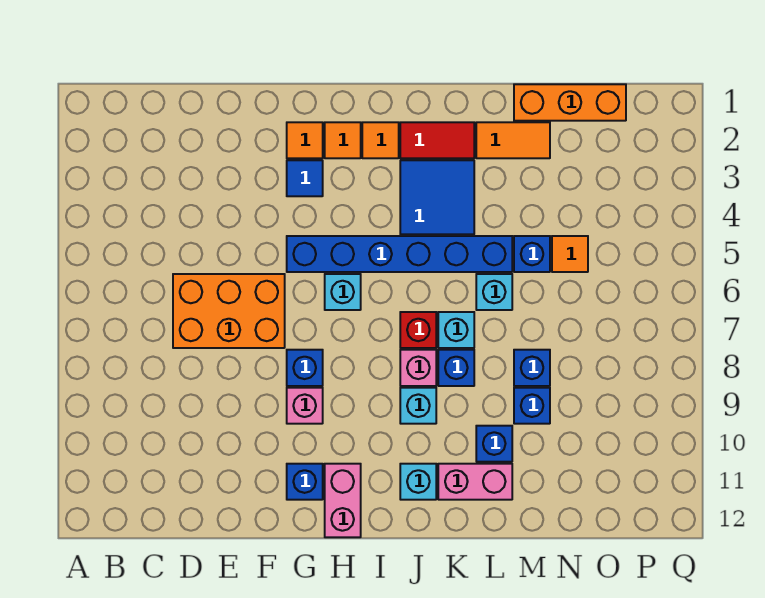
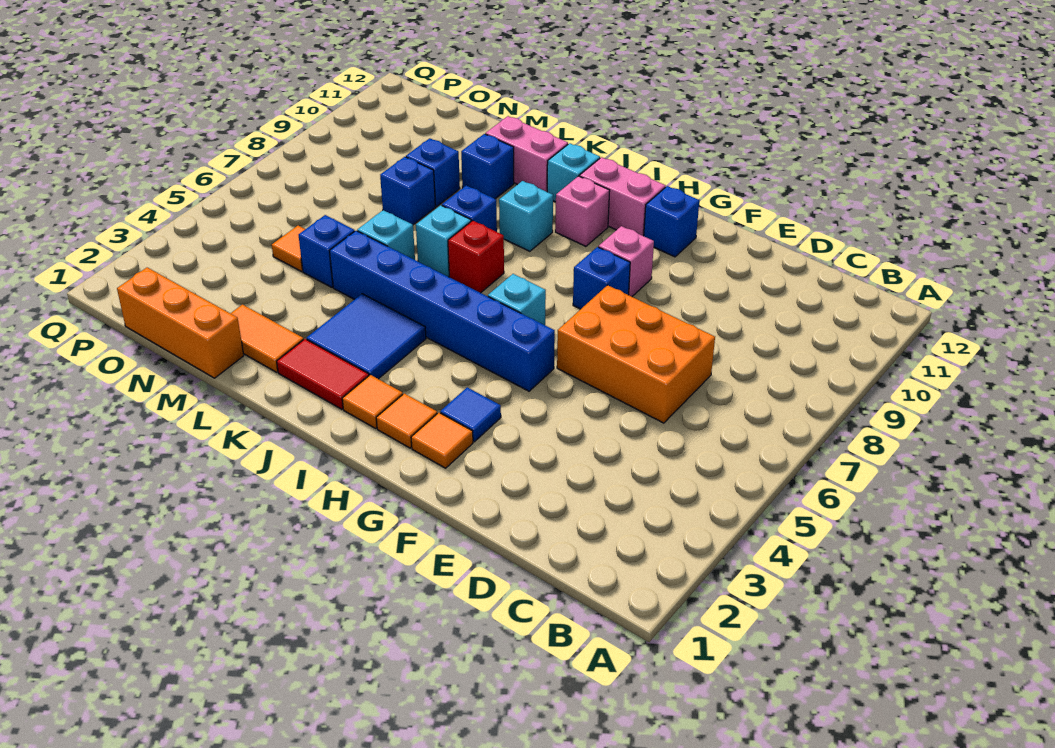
pink 1x2 brick [325,464,361,537] -> pink 1x2 brick turned to [580,157,666,236]
pink 1x1 brick [400,350,436,386] -> pink 1x1 brick moved to [555,176,610,246]

